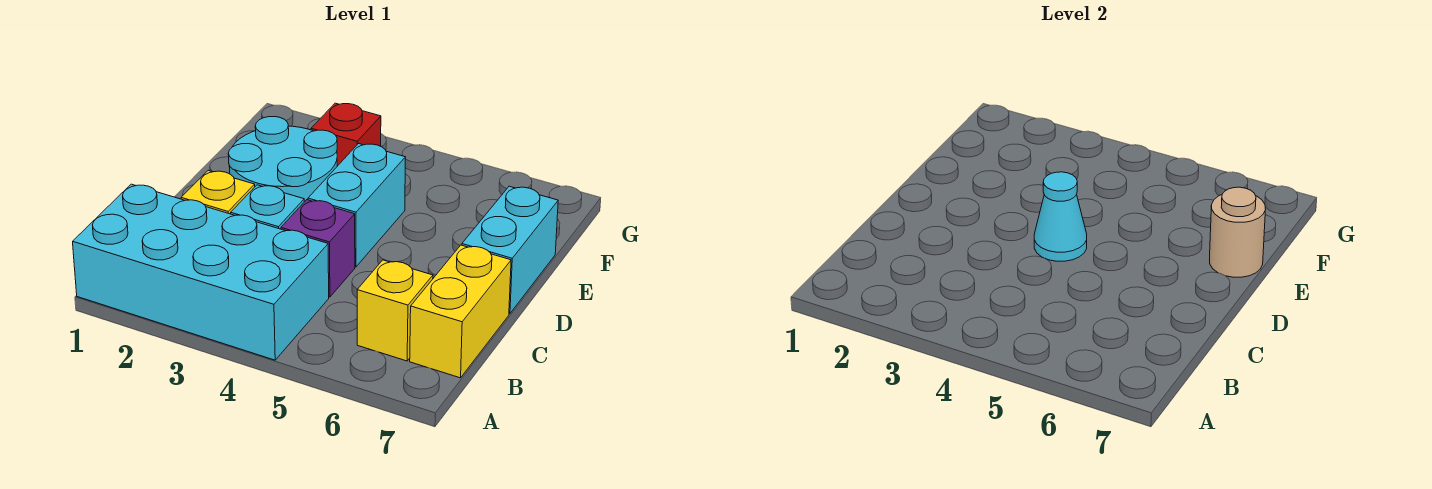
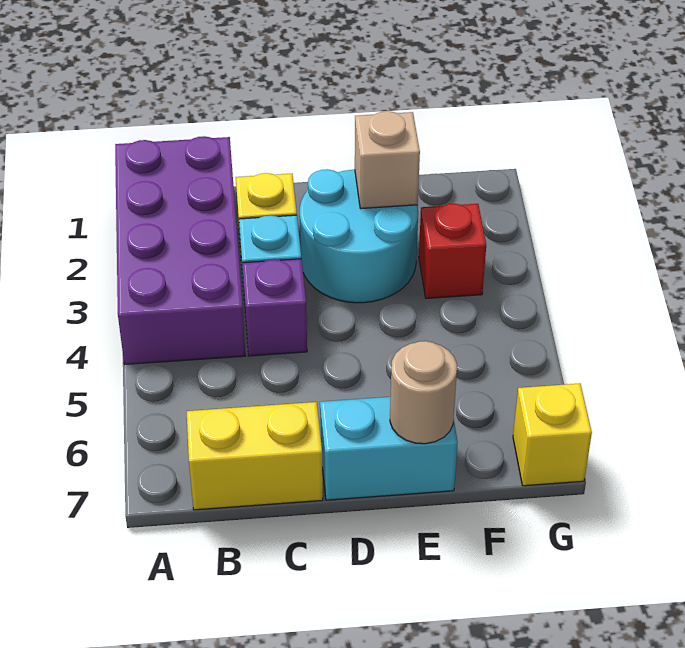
cyan 2x4 brick [73,184,329,360] -> purple 2x4 brick [115,136,245,364]
yellow 1x1 brick [357,260,433,361] -> yellow 1x1 brick moved to [513,383,592,486]
cyan 1x2 brick [308,144,405,267] -> none
cyan 1x1 cone [1034,172,1087,261] -> none
none -> tan 1x1 brick [355,111,420,209]

